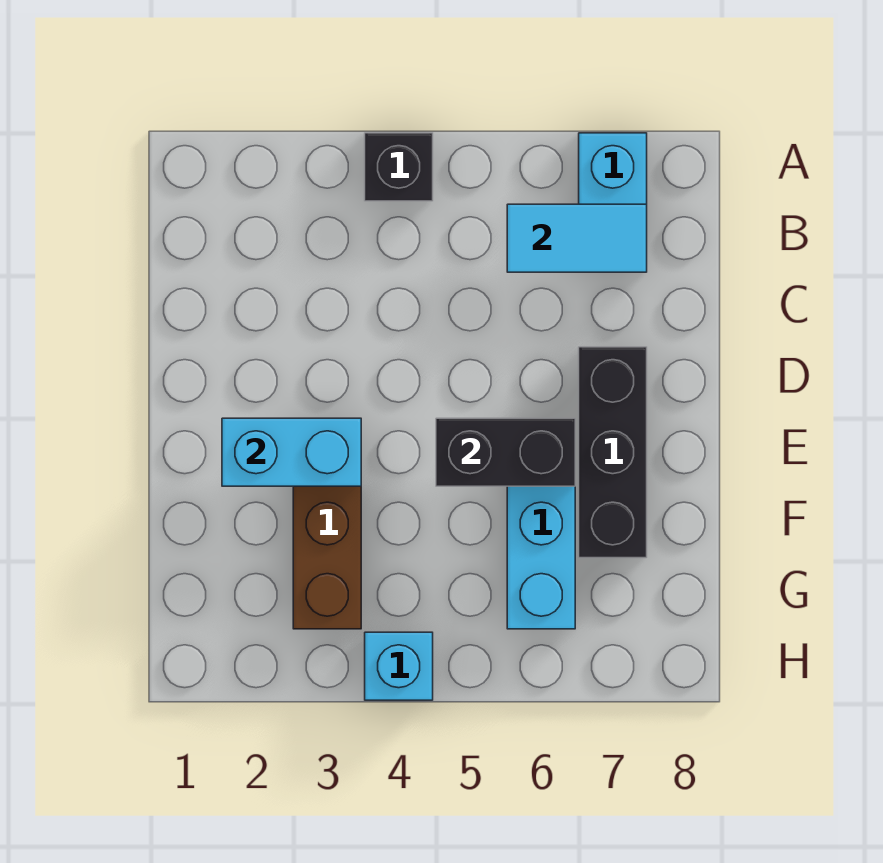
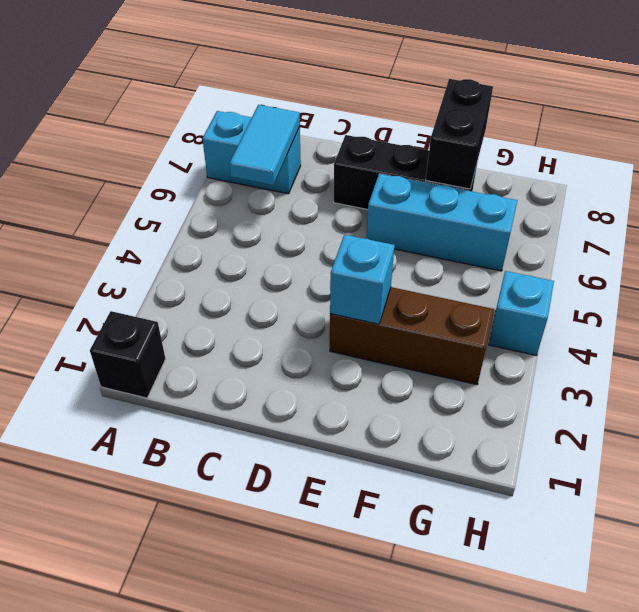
black 1x1 brick [365,133,433,201] -> black 1x1 brick moved to [90,311,166,398]
cyan 1x2 brick [222,418,361,486] -> cyan 1x1 brick [330,235,395,324]
black 1x2 brick [436,418,575,486] -> black 1x2 brick moved to [426,79,493,189]

